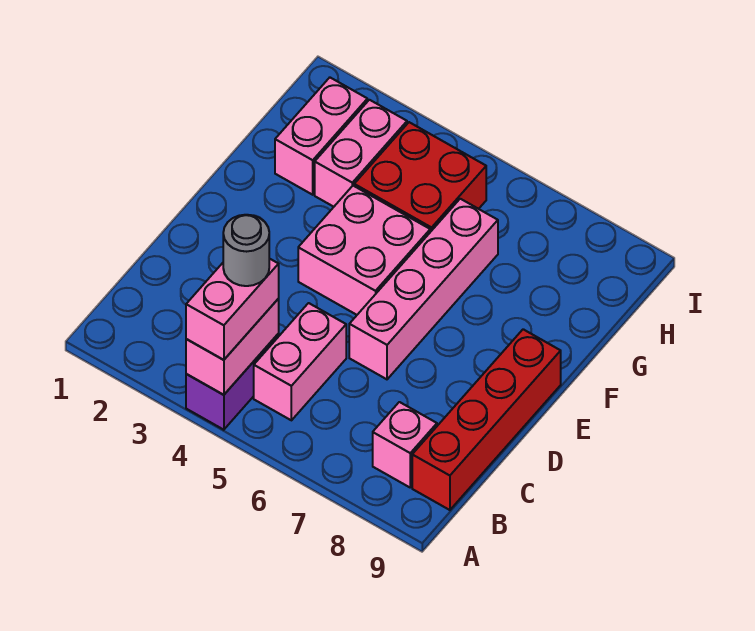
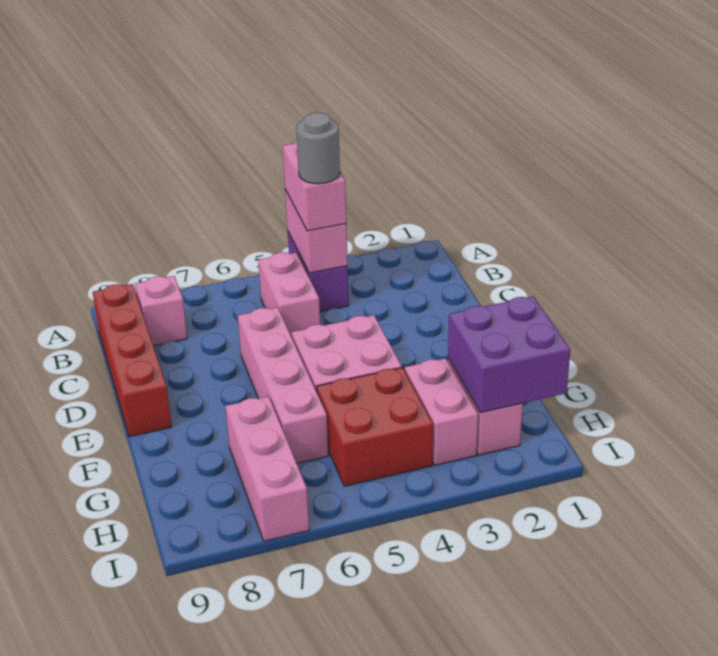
none -> purple 2x2 brick [448,296,570,413]
none -> pink 1x3 brick [225,396,309,541]

